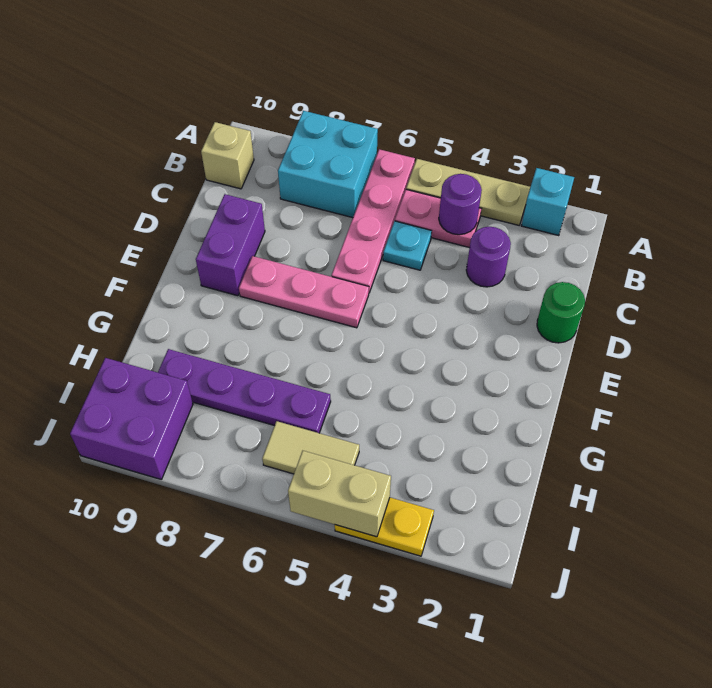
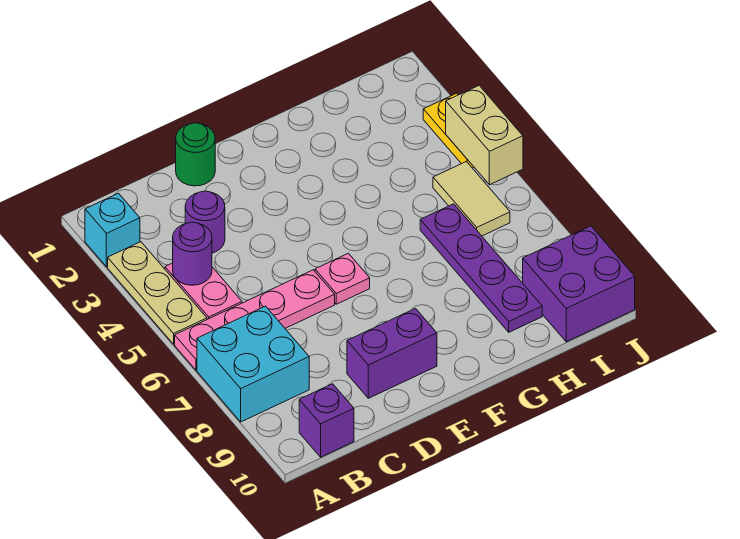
tan 1x1 brick [201,122,254,189] -> purple 1x1 brick [299,384,354,457]
cyan 1x1 plate [383,221,432,270] -> none
pink 1x3 plate [239,256,369,328] -> pink 1x1 plate [315,253,370,304]

